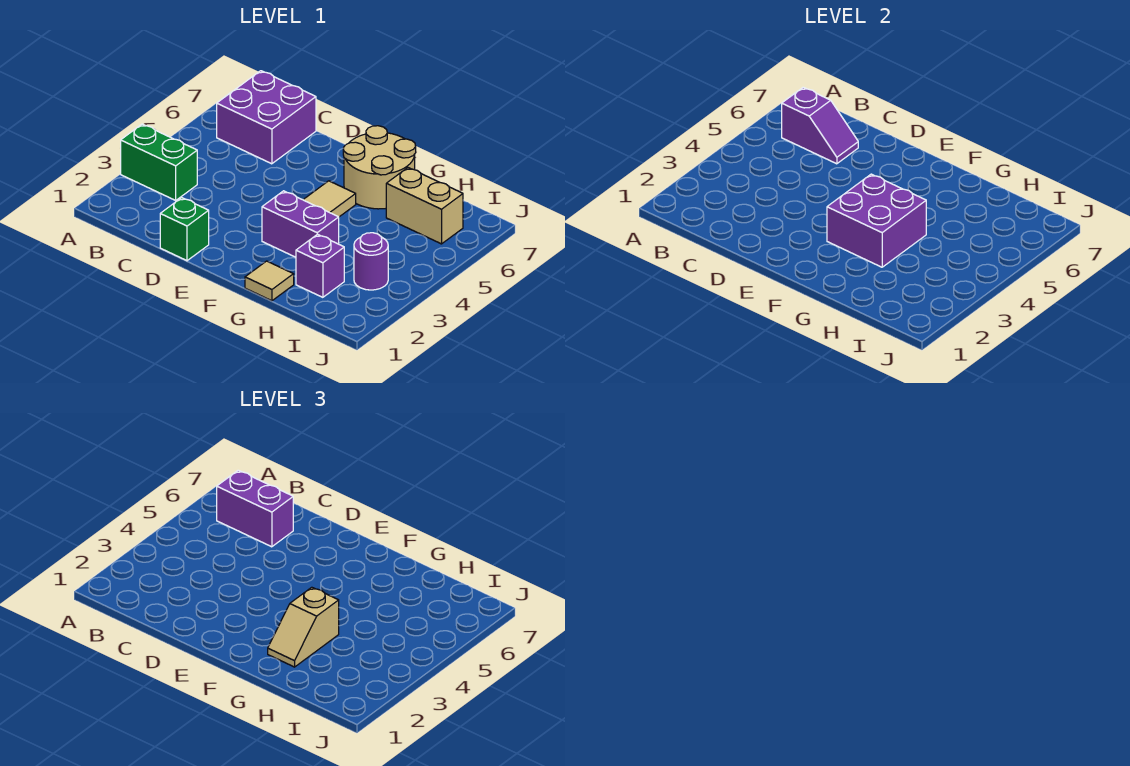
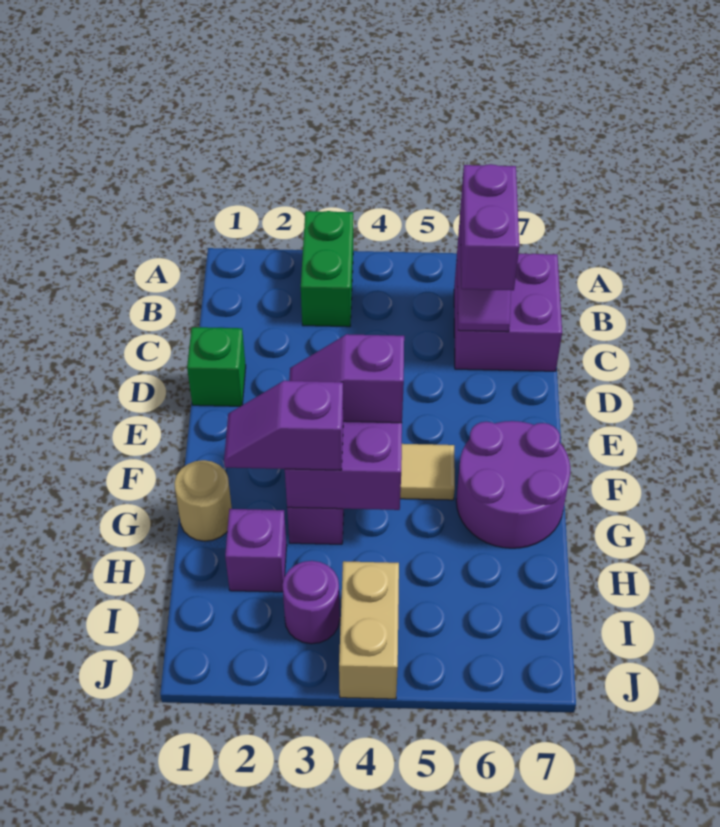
none -> purple 1x2 slope [289,334,404,423]
tan 2x2 round brick [343,126,416,209] -> purple 2x2 round brick [456,421,570,548]
tan 1x1 tile [245,261,294,301] -> tan 1x1 round brick [174,460,232,541]
tan 1x2 slope [268,587,339,667] -> purple 1x2 slope [224,380,343,470]
tan 1x2 brick [386,168,463,244] -> tan 1x2 brick moved to [339,561,399,699]

